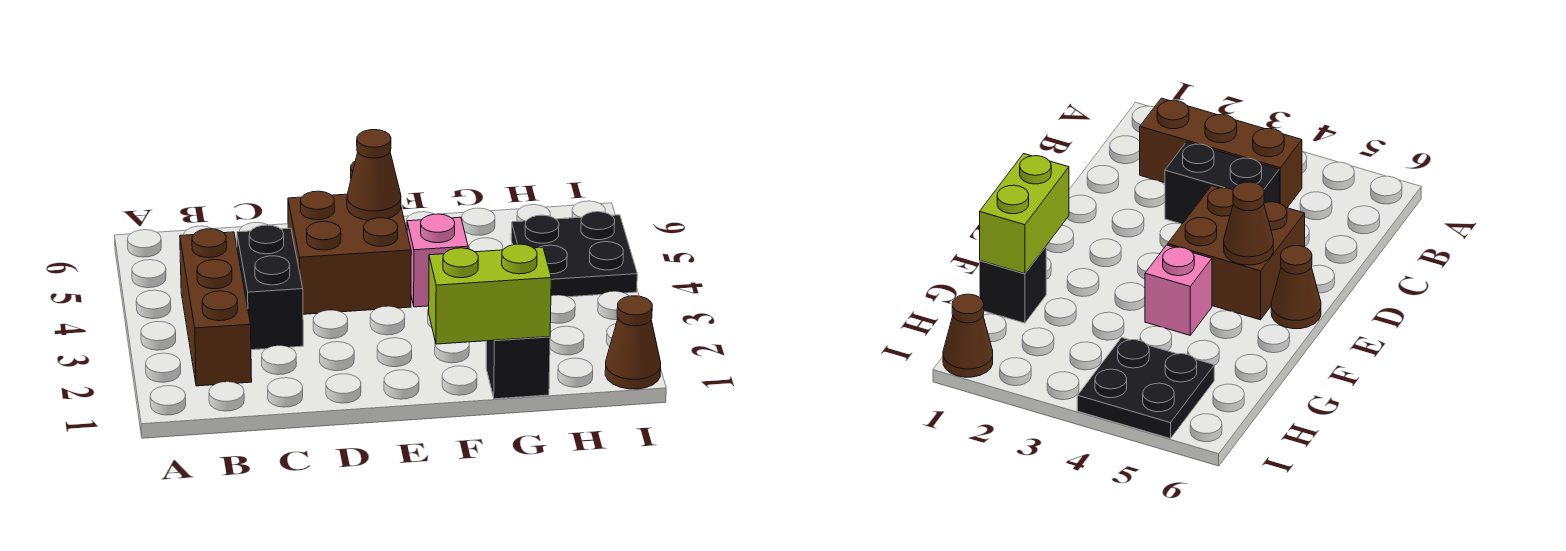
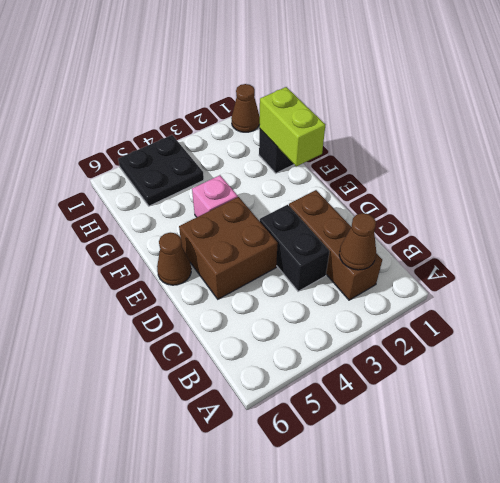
brown 1x3 brick [180,229,252,386] -> brown 1x3 brick turned to [289,190,382,300]
black 1x2 brick [237,225,303,350] -> black 1x2 brick turned to [260,205,329,291]
brown 1x1 cone [347,130,401,221] -> brown 1x1 cone moved to [339,213,376,270]

